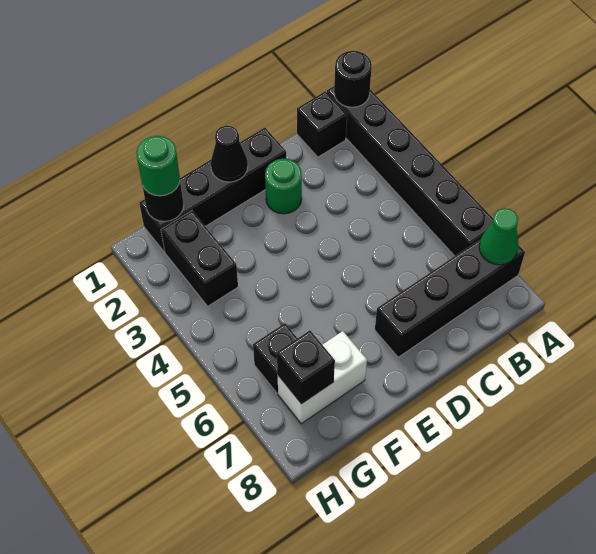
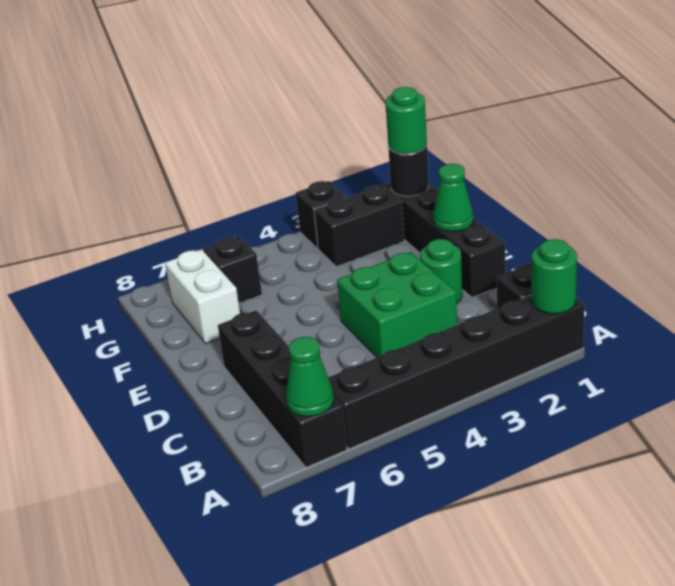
black 1x1 round brick [334,51,372,107] -> green 1x1 round brick [531,239,577,314]
none -> green 2x2 brick [337,252,457,357]
black 1x1 cone [211,126,248,182] -> green 1x1 cone [433,164,473,232]
black 1x1 brick [277,331,335,404] -> black 1x1 brick moved to [296,181,347,249]

